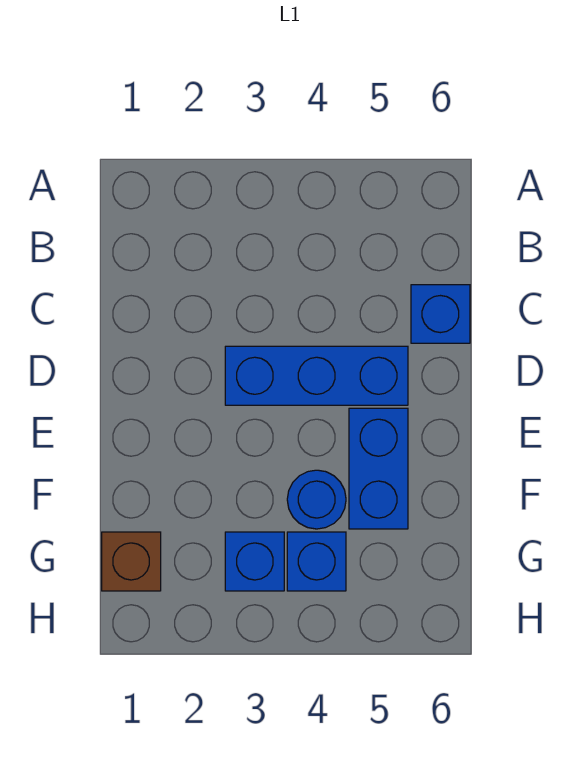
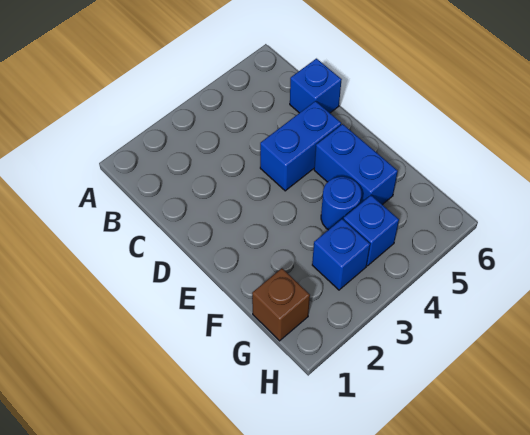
blue 1x3 brick [225,346,408,405] -> blue 1x2 brick [260,101,341,191]

